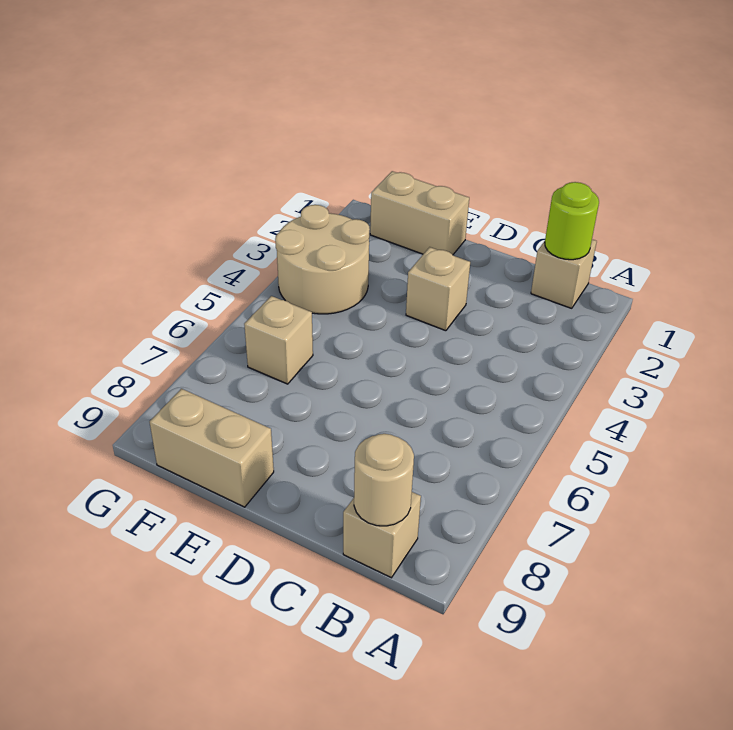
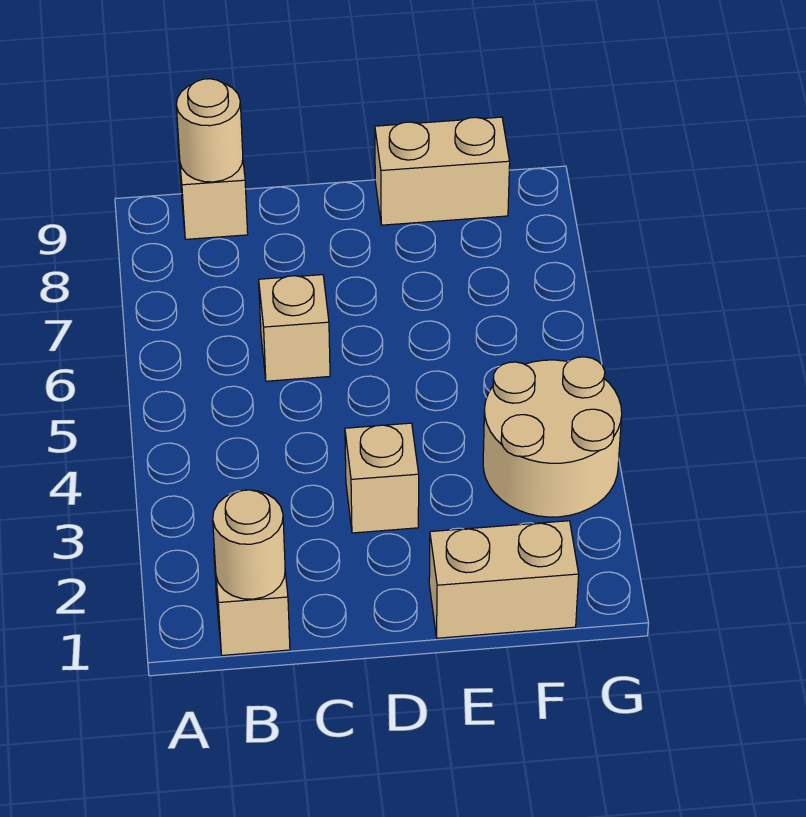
lime 1x1 round brick [545,182,599,260] -> tan 1x1 round brick [213,490,285,599]
tan 1x1 brick [244,296,313,384] -> tan 1x1 brick moved to [259,275,330,381]

